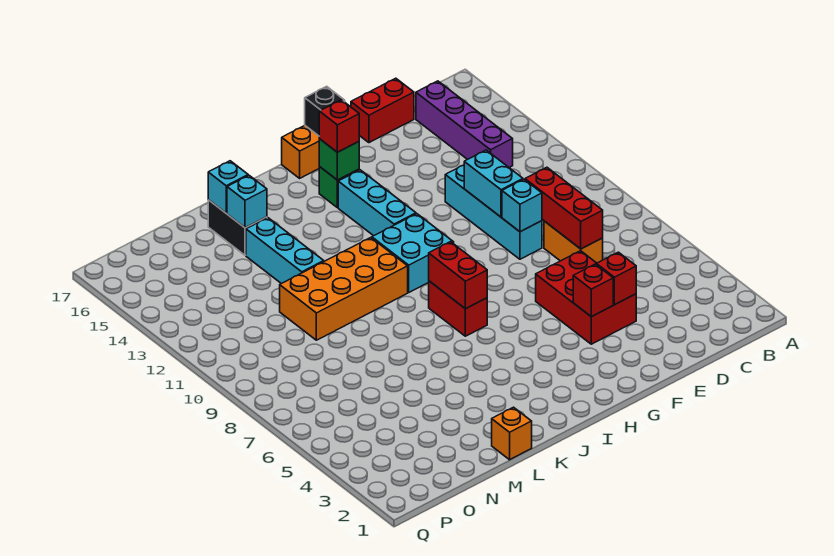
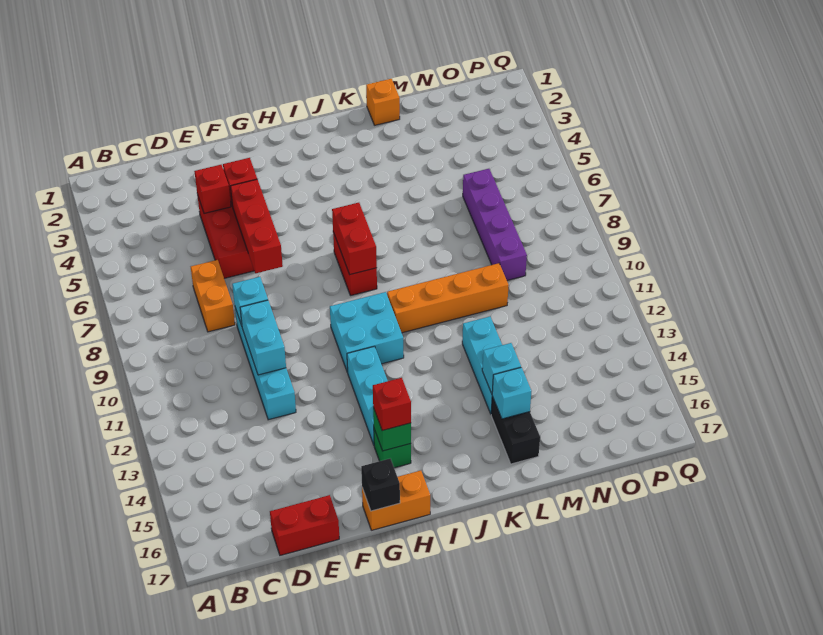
purple 1x4 brick [416,81,513,168] -> purple 1x4 brick moved to [463,169,527,280]
red 1x3 brick [525,167,603,249] -> red 1x3 brick moved to [230,179,283,273]
orange 2x4 brick [280,238,408,340] -> orange 1x4 brick [387,263,509,333]
cyan 1x1 brick [208,161,248,213] -> cyan 1x1 brick moved to [482,343,521,393]

